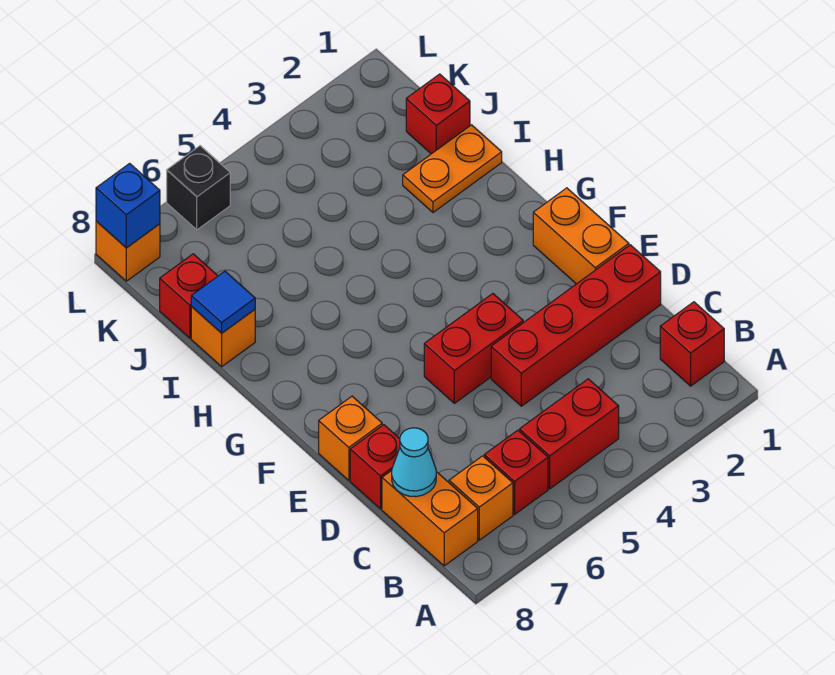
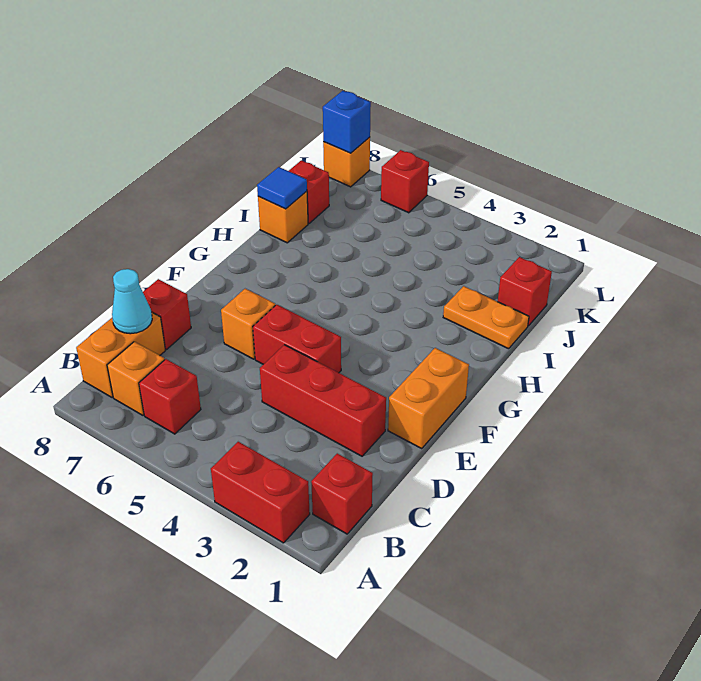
red 1x2 brick [520,379,619,489] -> red 1x2 brick moved to [211,442,310,543]
red 1x4 brick [491,245,661,406] -> red 1x3 brick [260,345,386,456]
orange 1x1 brick [319,396,382,480] -> orange 1x1 brick moved to [221,289,275,359]
black 1x1 brick [167,146,230,230] -> red 1x1 brick [381,150,429,213]

